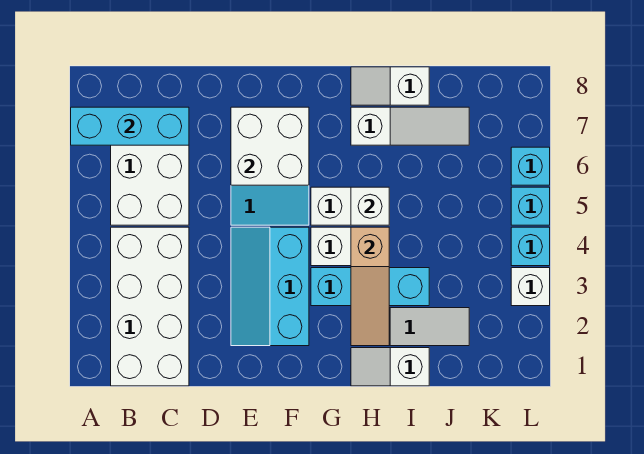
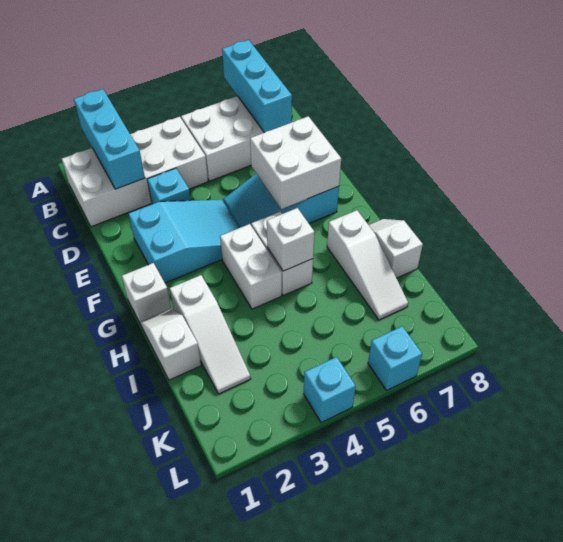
cyan 2x3 slope [231,227,309,346] -> cyan 2x3 slope turned to [129,199,240,283]
cyan 1x3 brick [311,268,429,306] -> cyan 1x3 brick moved to [74,89,145,189]
tan 1x3 slope [351,227,389,346] -> none
white 1x1 brick [511,268,550,306] -> white 1x1 brick moved to [122,263,171,324]
cyan 1x1 brick [511,187,550,225] -> cyan 1x1 brick moved to [147,168,190,204]

